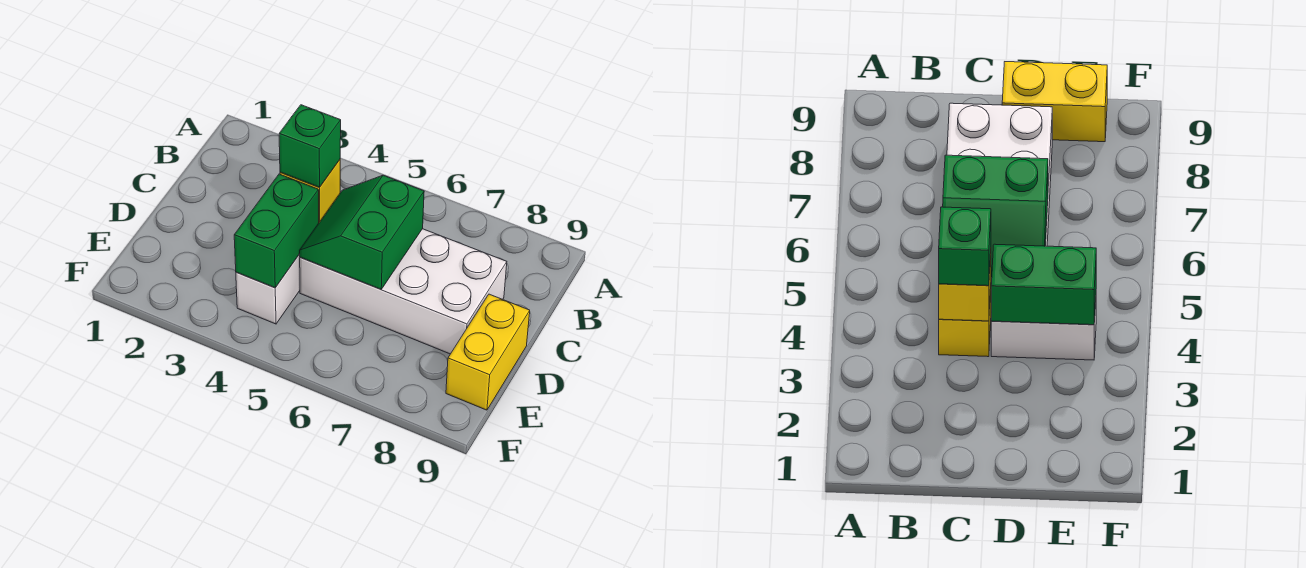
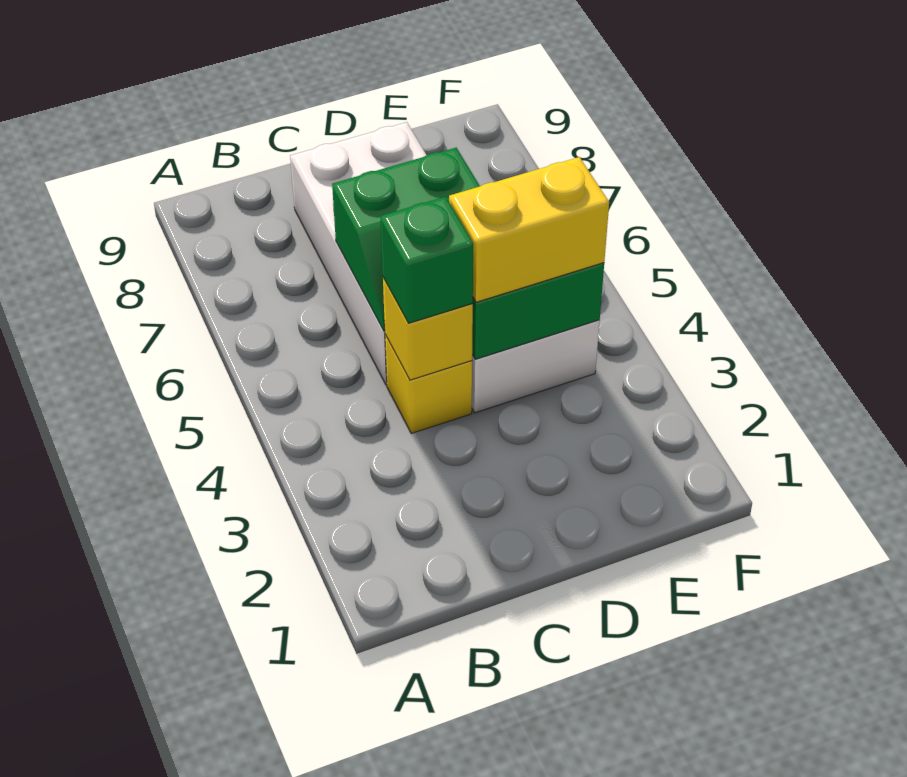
yellow 1x2 brick [446,294,530,410] -> yellow 1x2 brick moved to [449,157,609,302]

